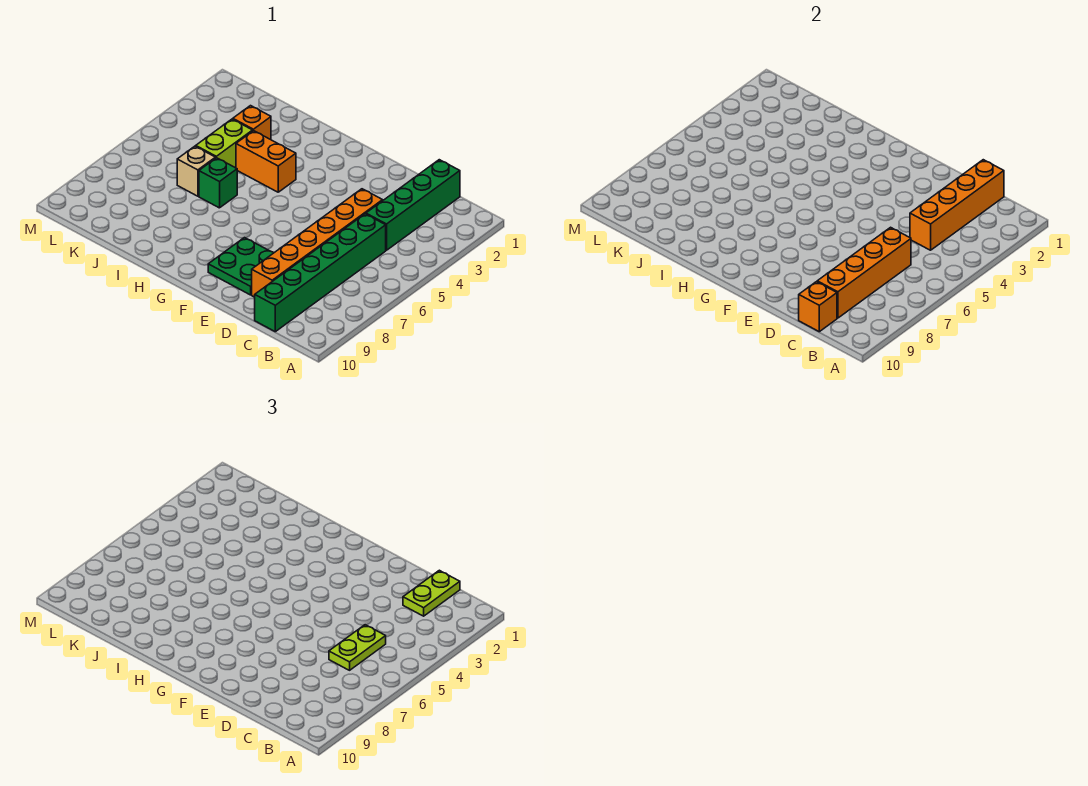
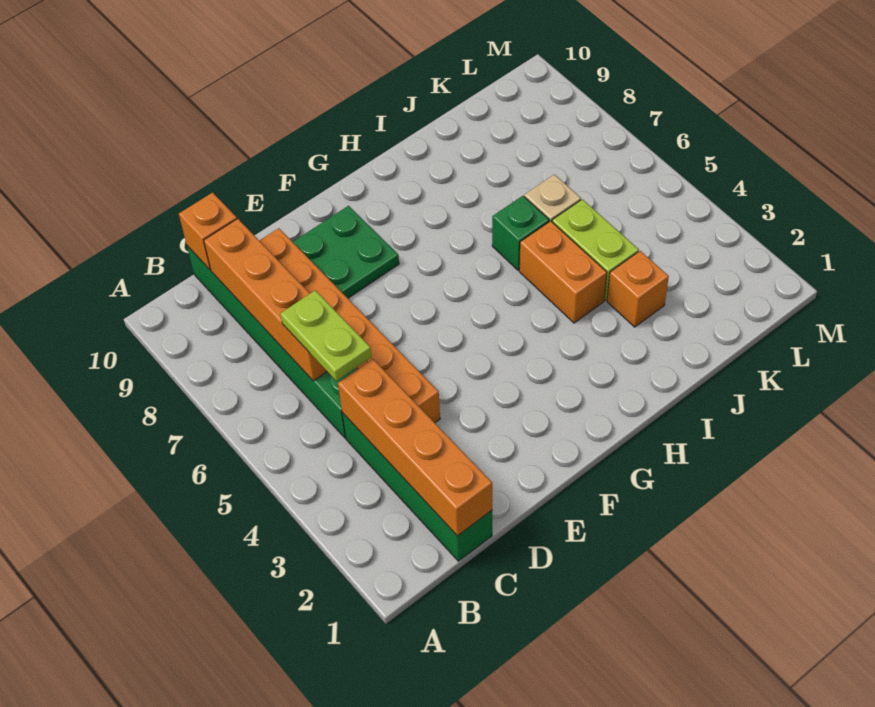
lime 1x2 plate [403,570,460,616] -> none
orange 1x2 brick [236,131,296,192] -> orange 1x2 brick turned to [519,221,607,323]

